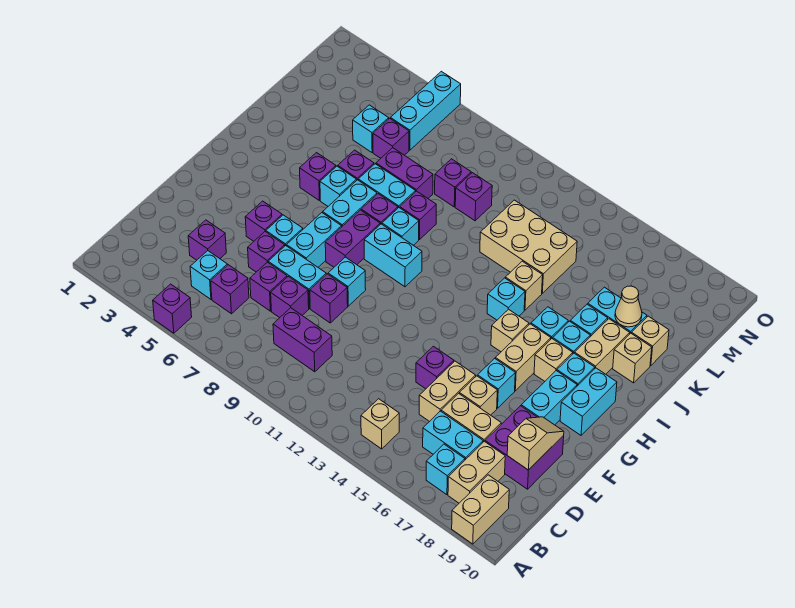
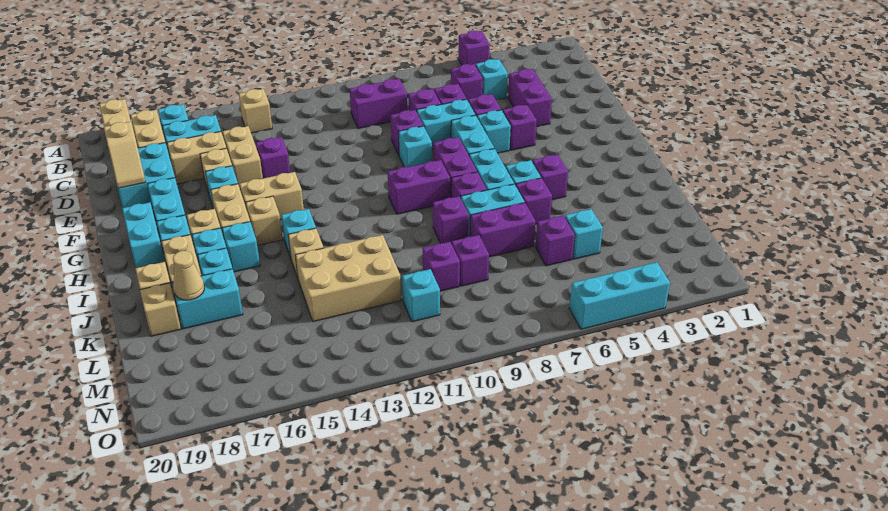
purple 1x1 brick [188,220,226,260] -> purple 1x2 brick [508,69,552,127]
purple 2x2 brick [485,406,564,489] -> cyan 2x2 brick [118,143,175,208]
none -> tan 1x2 brick [240,172,304,220]
cyan 1x2 brick [364,224,422,287] -> purple 1x2 brick [388,160,450,214]
cyan 1x1 brick [382,208,419,245] -> cyan 1x1 brick moved to [402,269,440,322]
cyan 1x3 brick [390,71,461,150] -> cyan 1x3 brick turned to [569,262,670,329]

